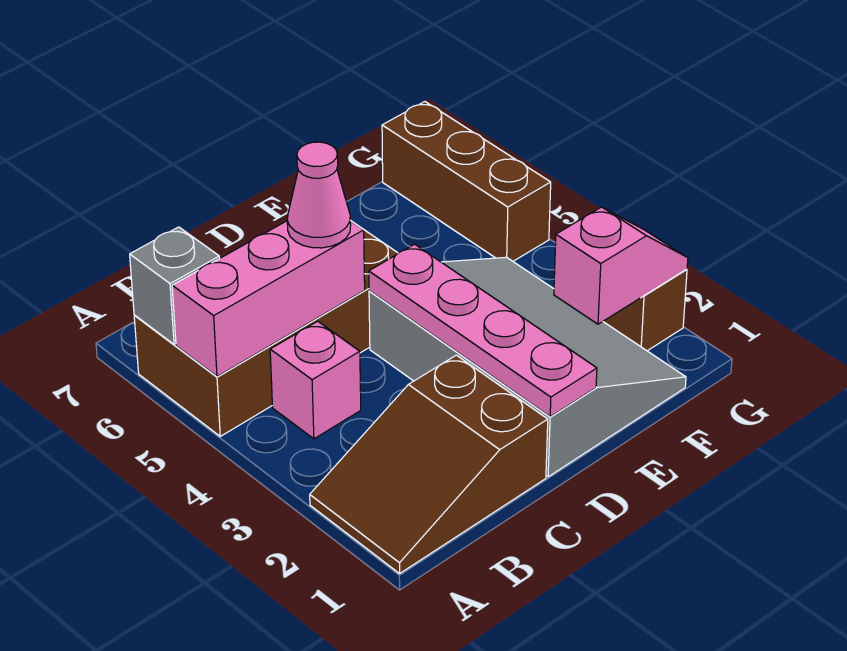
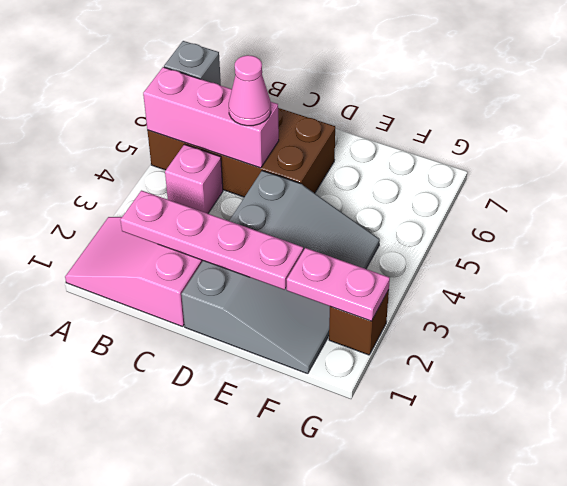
brown 2x3 slope [310,355,548,574] -> pink 2x3 slope [65,217,203,327]
pink 1x4 plate [369,244,597,417] -> pink 1x4 plate turned to [120,191,303,290]
pink 1x2 slope [554,207,688,324] -> pink 1x2 plate [287,248,390,321]
brown 1x3 brick [382,102,551,261] -> none

